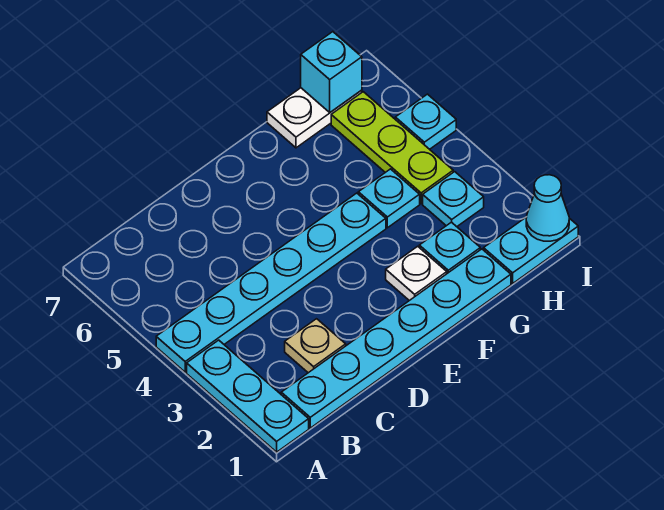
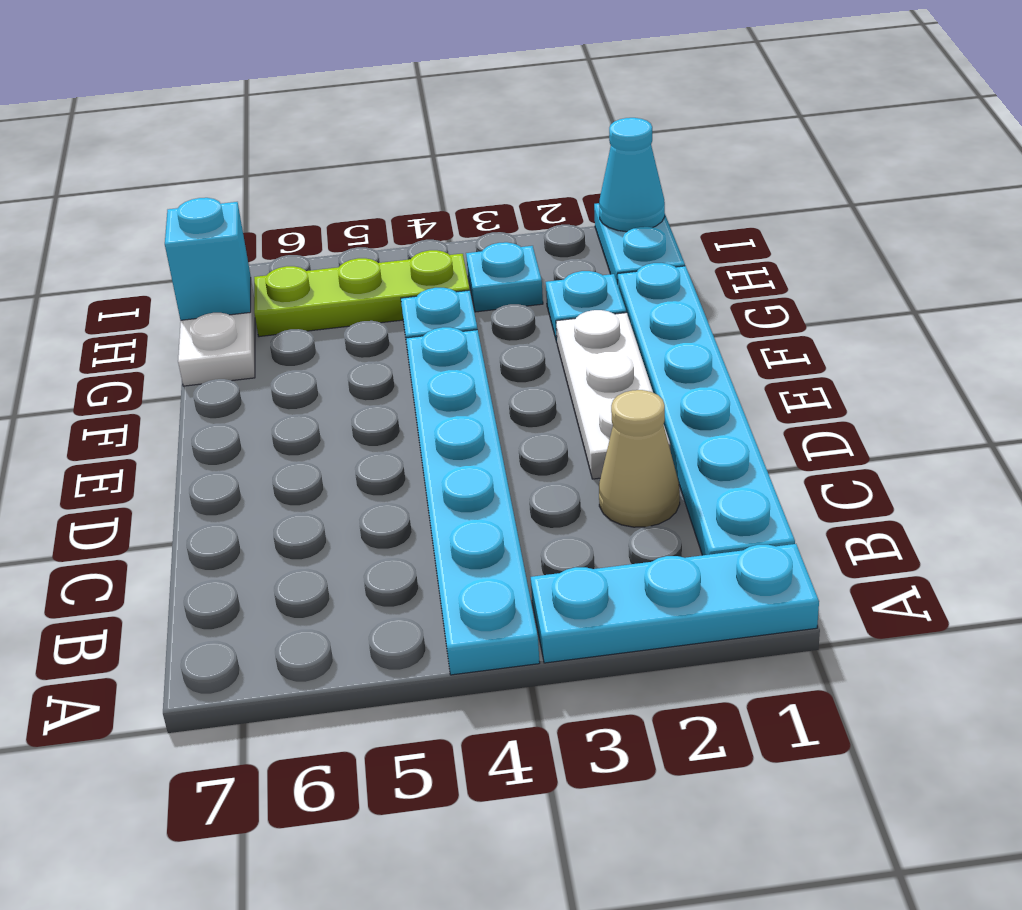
tan 1x1 plate [285,319,346,373] -> tan 1x1 cone [599,390,680,527]
white 1x1 plate [386,246,447,301] -> white 1x3 plate [556,310,670,479]
cyan 1x1 plate [395,94,456,149] -> none

